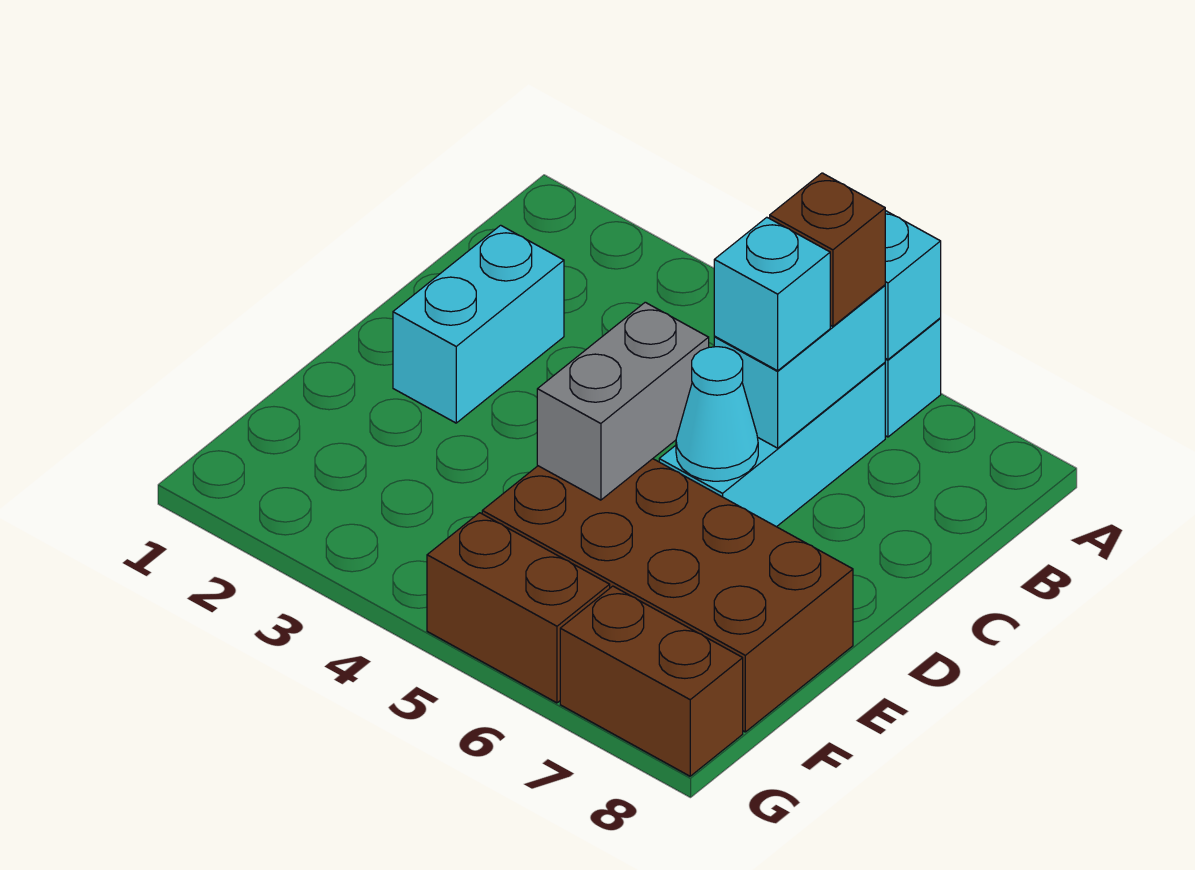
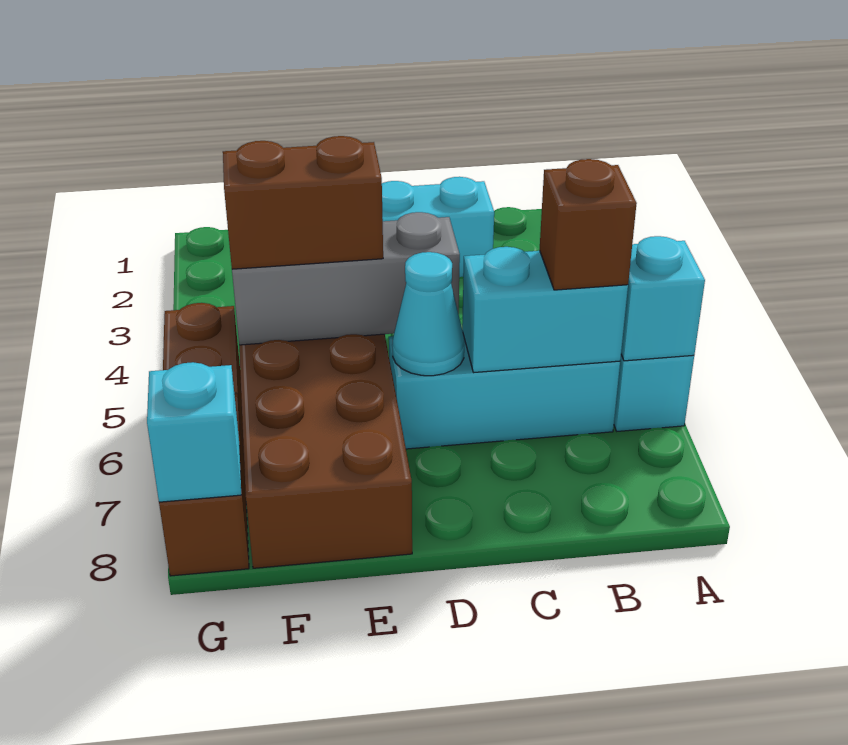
cyan 1x1 brick [714,217,830,371] -> cyan 1x1 brick moved to [147,362,241,502]
grey 1x2 brick [537,302,709,500] -> grey 1x3 brick [232,212,460,345]
none -> brown 1x2 brick [223,136,383,269]

